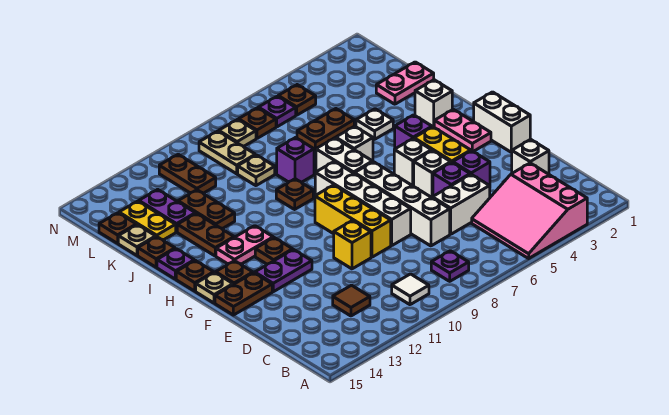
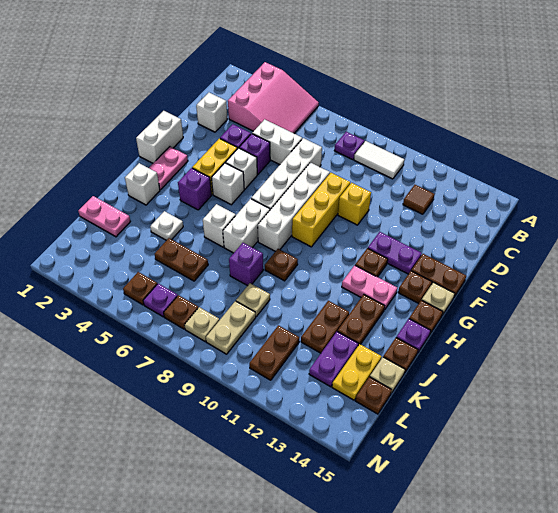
white 1x1 tile [392,274,429,305] -> white 1x2 tile [354,141,404,179]

